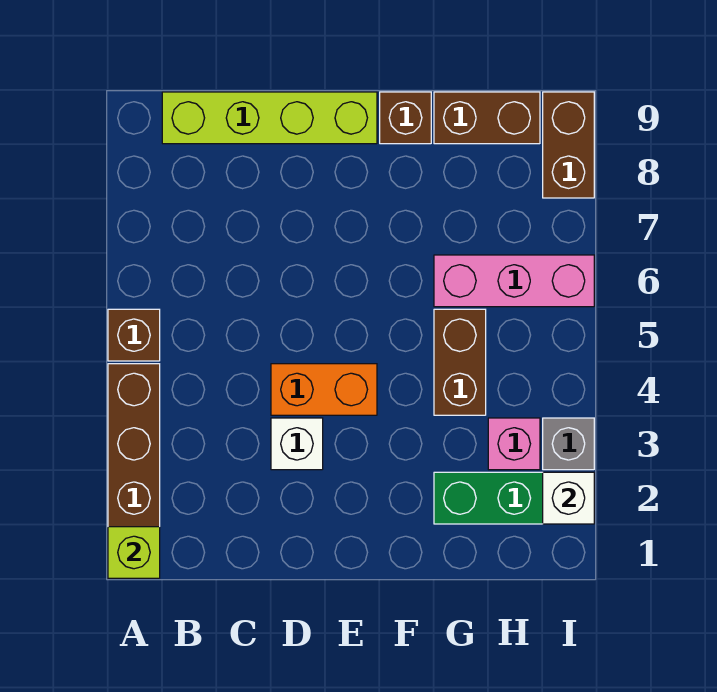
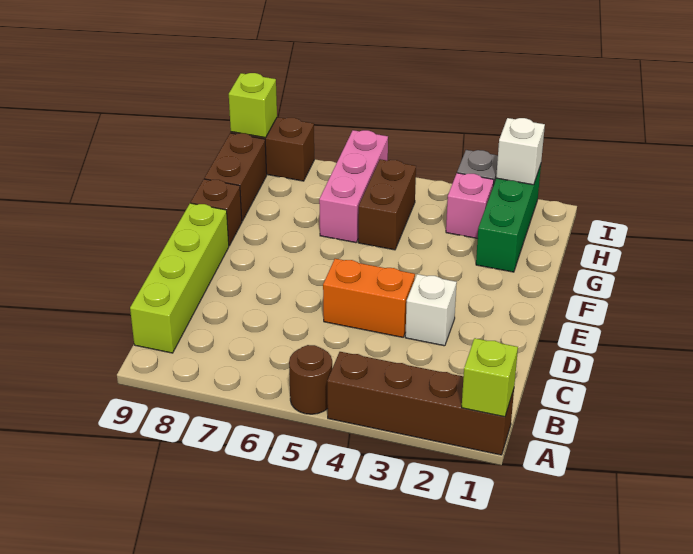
brown 1x1 brick [108,309,160,361] -> brown 1x1 round brick [289,345,332,414]
orange 1x2 brick [271,364,377,415] -> orange 1x2 brick turned to [323,259,415,337]
brown 1x2 brick [434,309,486,415] -> brown 1x2 brick turned to [358,159,416,250]
none -> lime 1x1 brick [229,73,277,138]

